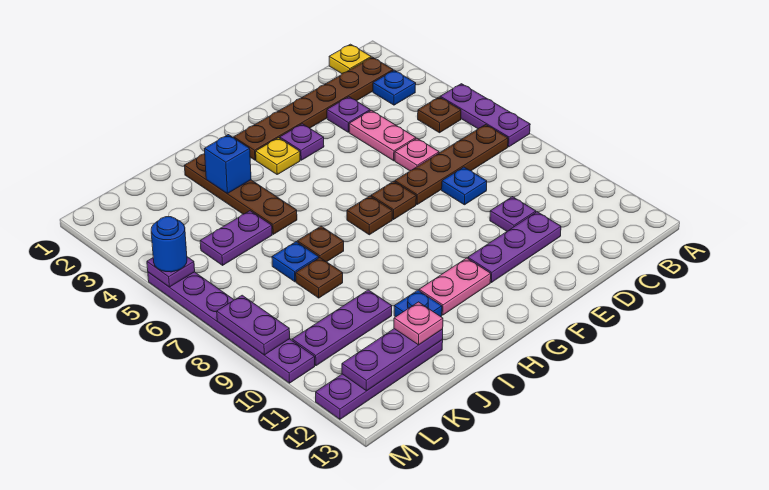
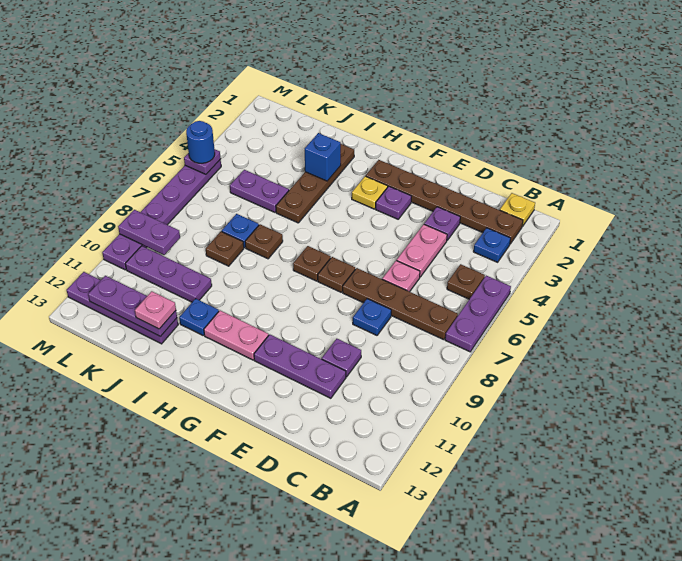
purple 1x2 plate [217,295,290,355] -> purple 1x2 plate turned to [118,210,180,255]

